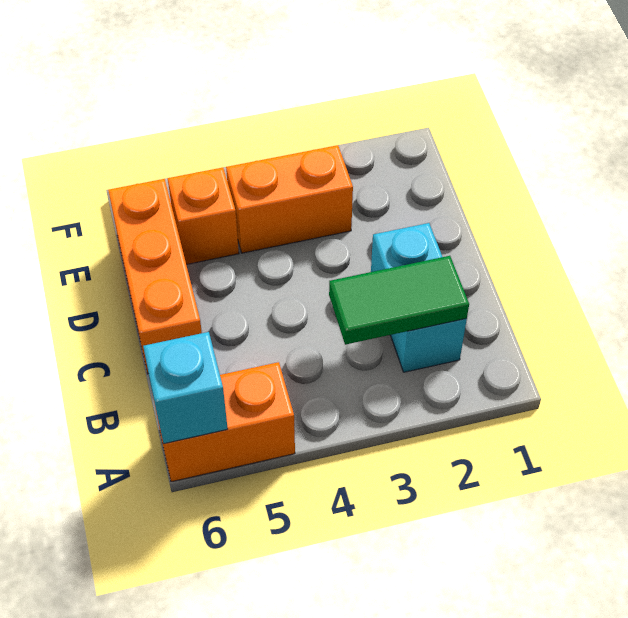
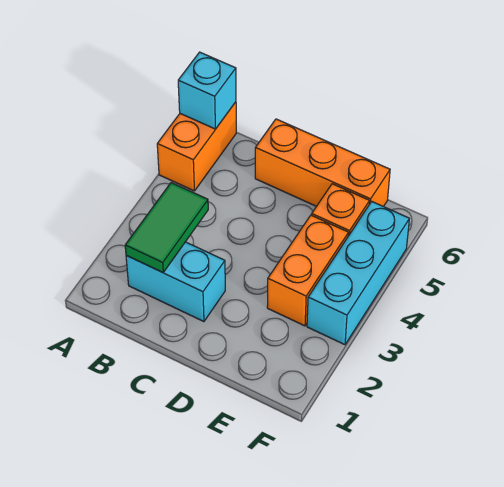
none -> cyan 1x3 brick [307,201,409,345]

